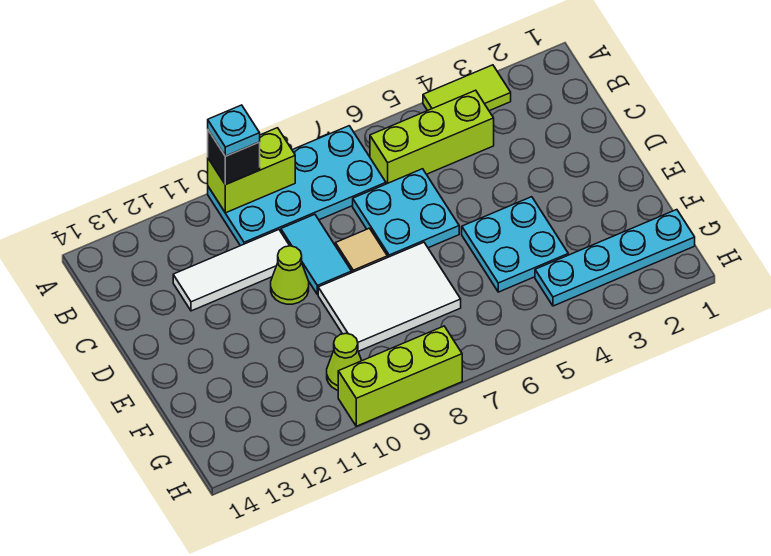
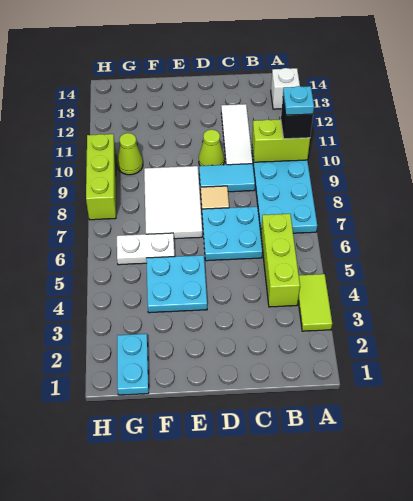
lime 1x2 brick [208,128,295,213] -> lime 1x2 brick turned to [252,119,310,162]
none -> white 1x1 brick [271,68,300,109]
none -> white 1x2 plate [117,233,175,265]
cyan 1x4 plate [535,210,695,306] -> cyan 1x2 plate [117,334,149,395]

